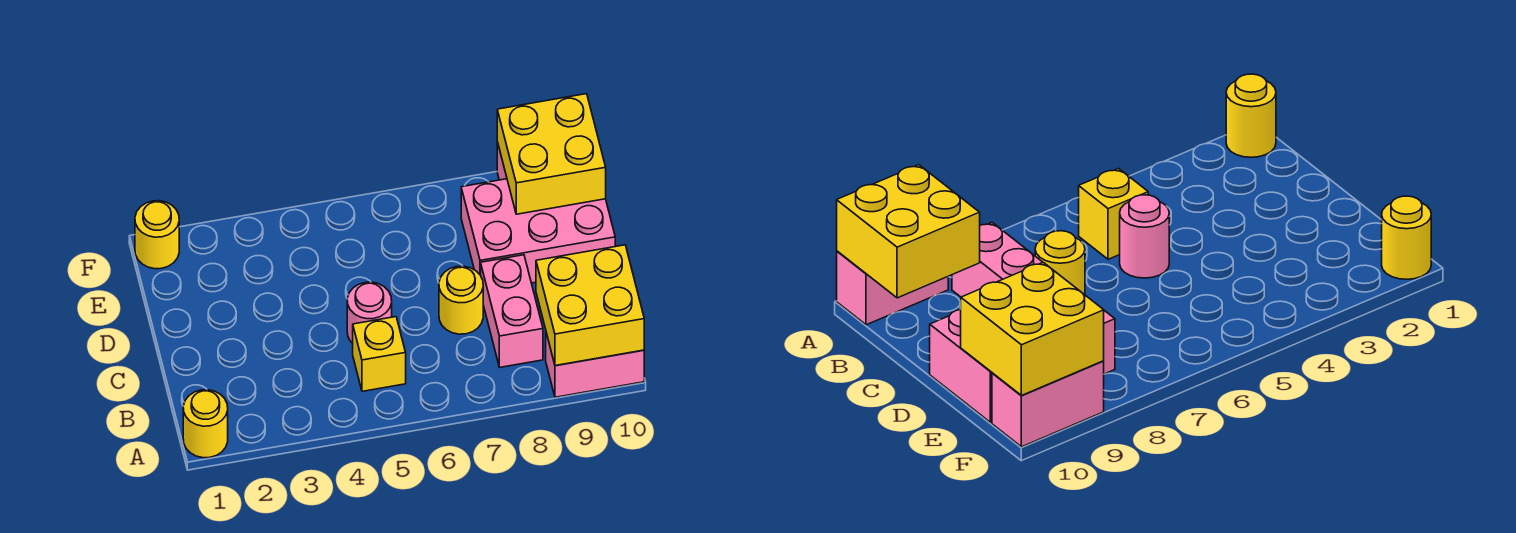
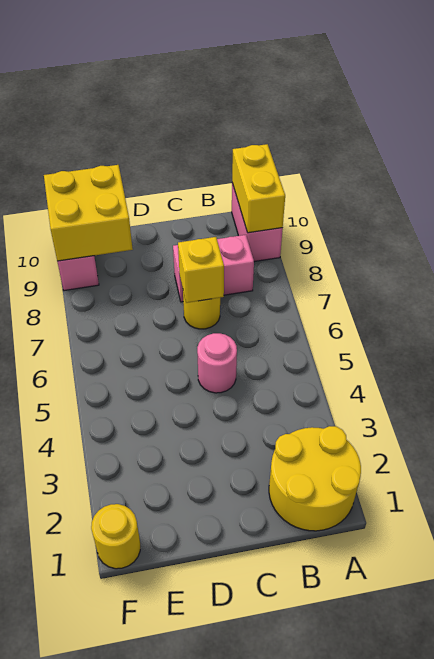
yellow 1x1 round brick [183,390,228,458] -> yellow 2x2 round brick [269,426,361,531]
yellow 2x2 brick [536,245,644,366] -> yellow 1x2 brick [232,144,285,233]
yellow 1x1 brick [353,317,406,391] -> yellow 1x1 brick moved to [178,237,224,303]
pink 2x3 brick [461,179,615,283] -> none

